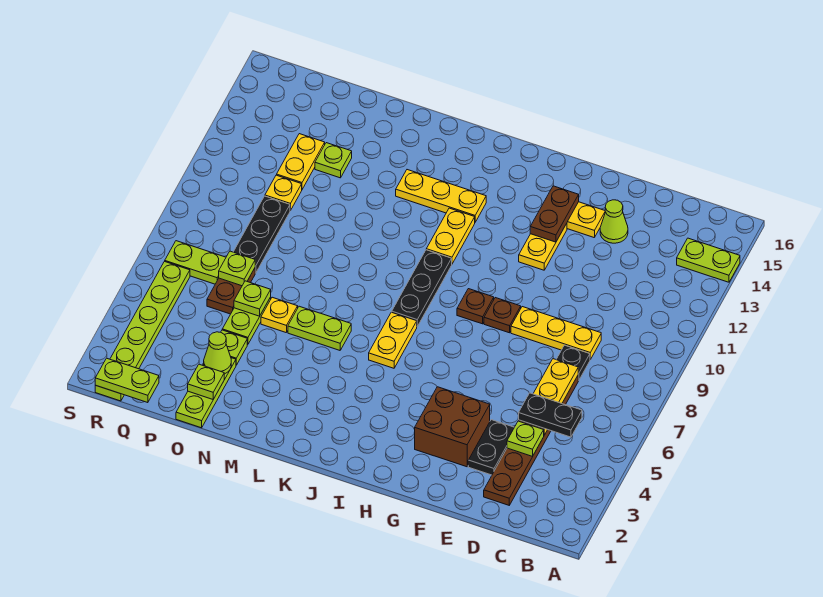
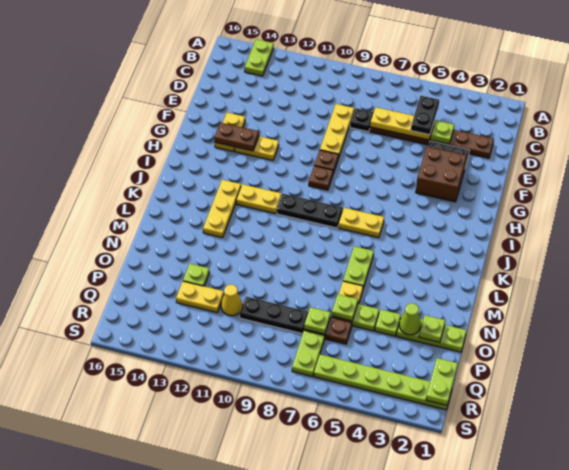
lime 1x1 cone [600,200,628,243] -> none
yellow 1x1 plate [265,175,302,211] -> yellow 1x1 cone [221,285,242,316]

